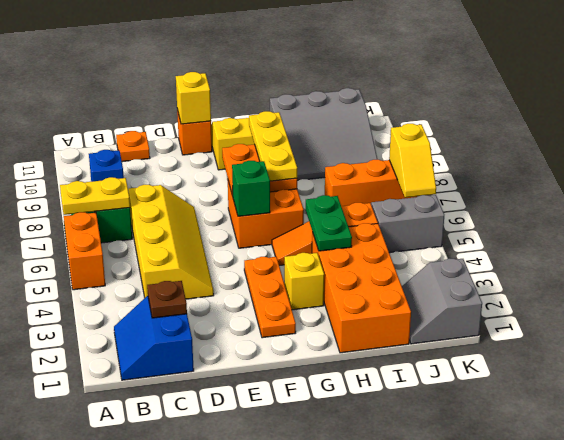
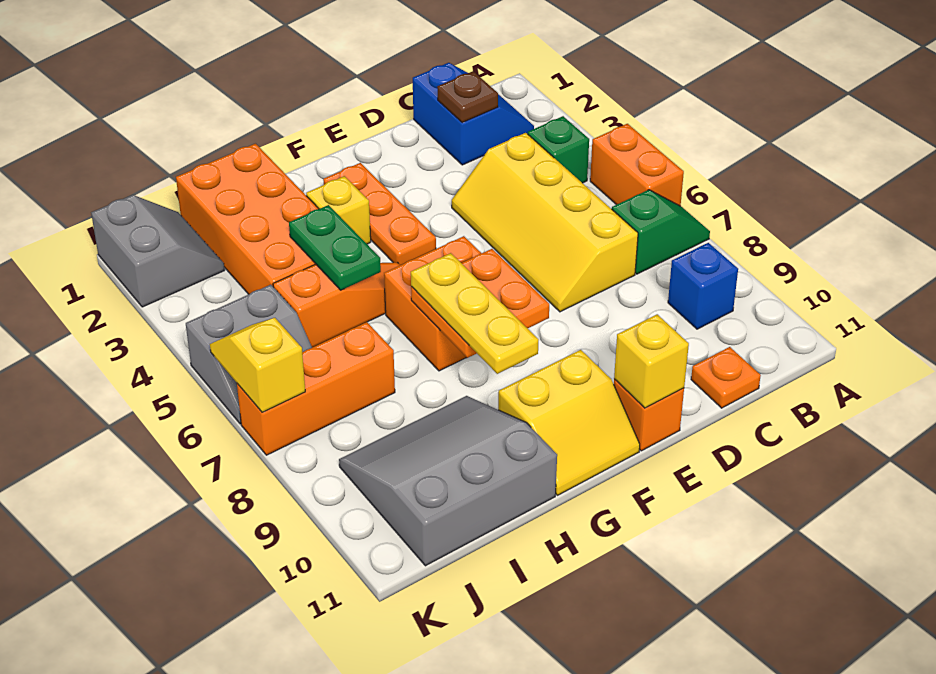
yellow 1x2 plate [60,177,130,215] -> none
green 1x1 brick [232,161,270,216] -> green 1x1 brick moved to [528,116,589,183]

